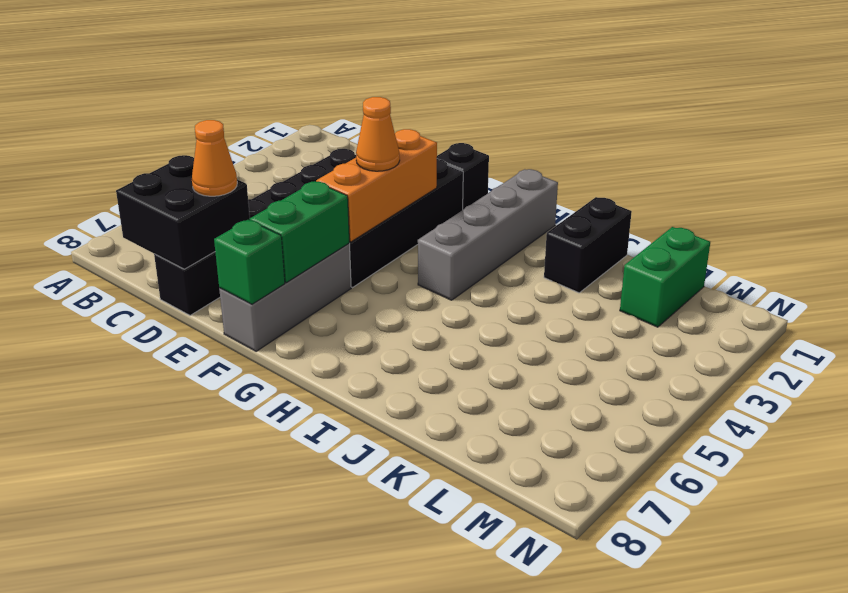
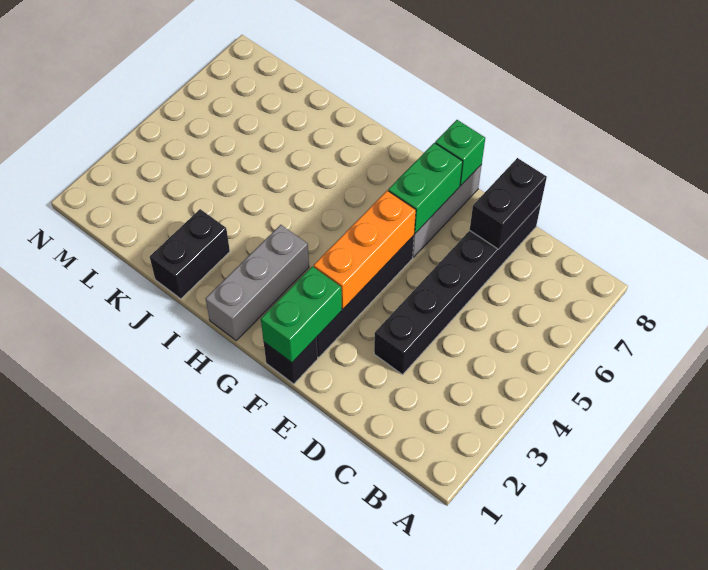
black 2x2 brick [116,155,250,269] -> black 1x2 brick [470,158,547,249]
orange 1x1 cone [192,120,237,196] -> none
orange 1x1 cone [356,97,400,171] -> none
grey 1x4 brick [418,169,558,300] -> grey 1x3 brick [206,225,309,340]
green 1x2 brick [620,227,710,327] -> green 1x2 brick moved to [261,266,342,363]

